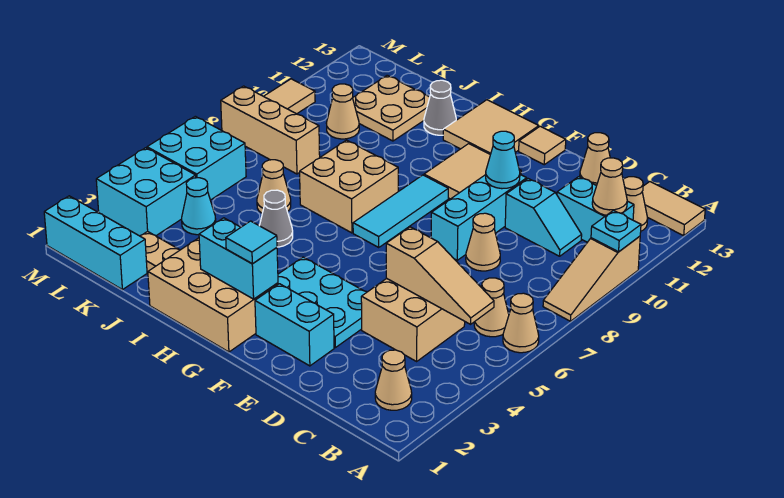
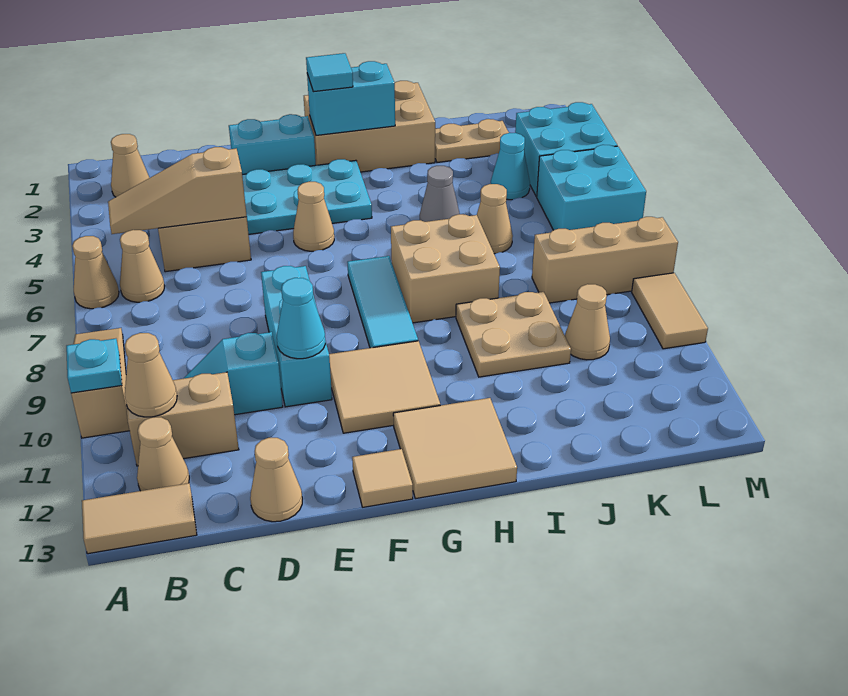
cyan 1x2 brick [557,177,634,242] -> tan 1x2 brick [126,372,239,466]
tan 1x1 cone [466,213,500,271] -> tan 1x1 cone moved to [293,182,334,251]
grey 1x1 cone [424,80,456,135] -> none
tan 2x2 plate [353,75,430,141] -> tan 2x2 plate moved to [456,292,571,377]
cyan 1x3 brick [44,196,147,290] -> none

